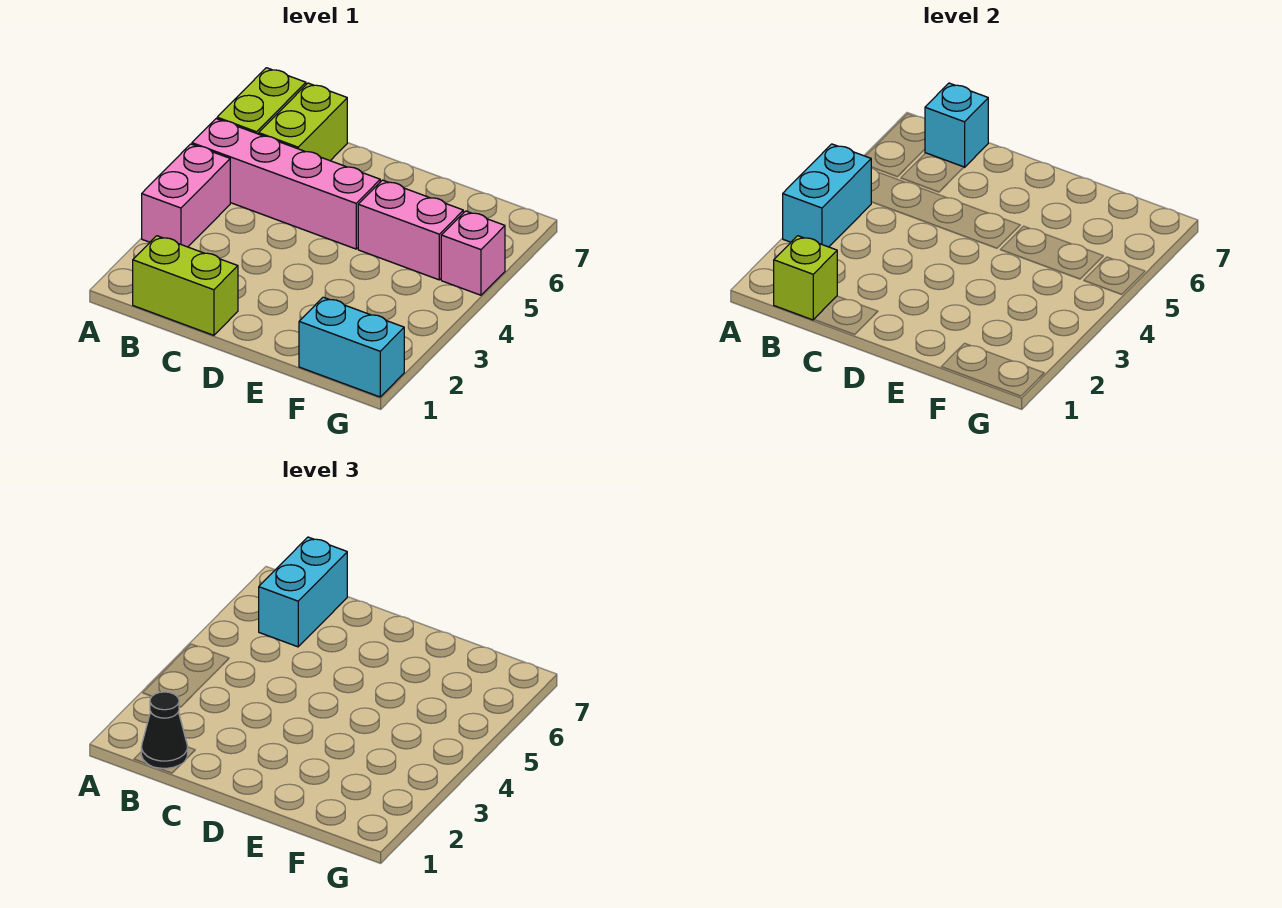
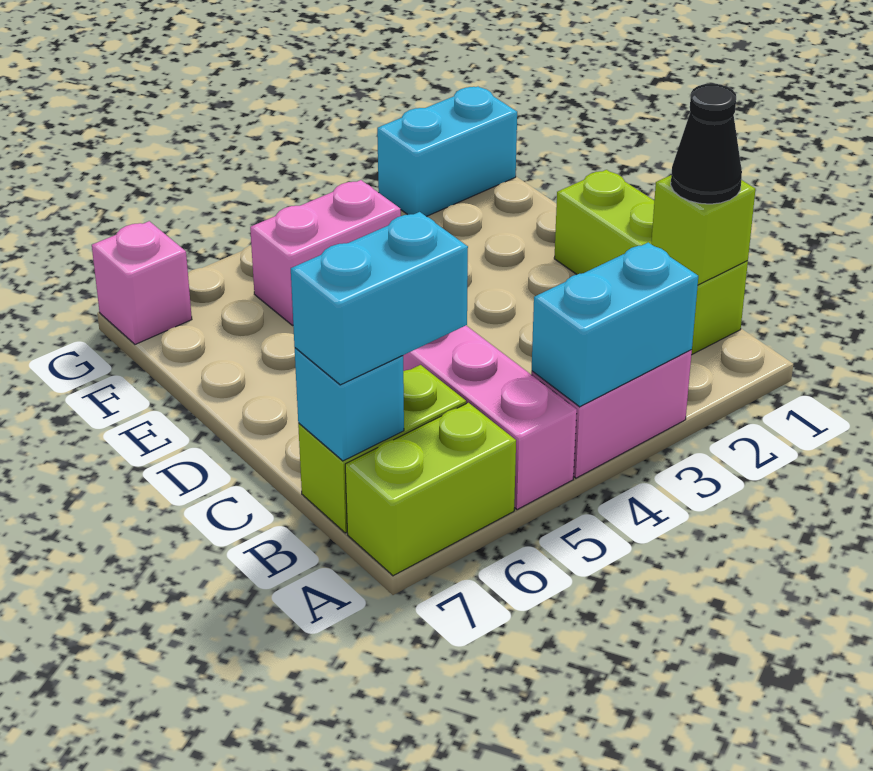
lime 1x2 brick [133,236,238,335] -> lime 1x3 brick [554,170,748,355]
pink 1x2 brick [358,180,463,280] -> pink 1x2 brick turned to [250,180,401,325]
cyan 1x2 brick [299,297,404,397] -> cyan 1x2 brick turned to [377,87,517,217]
pink 1x1 brick [441,211,505,295] -> pink 1x1 brick moved to [92,221,192,344]

